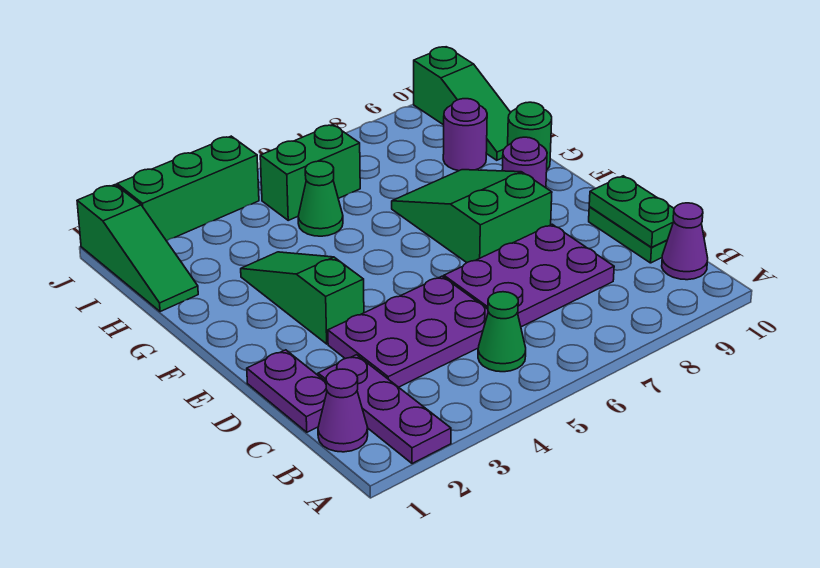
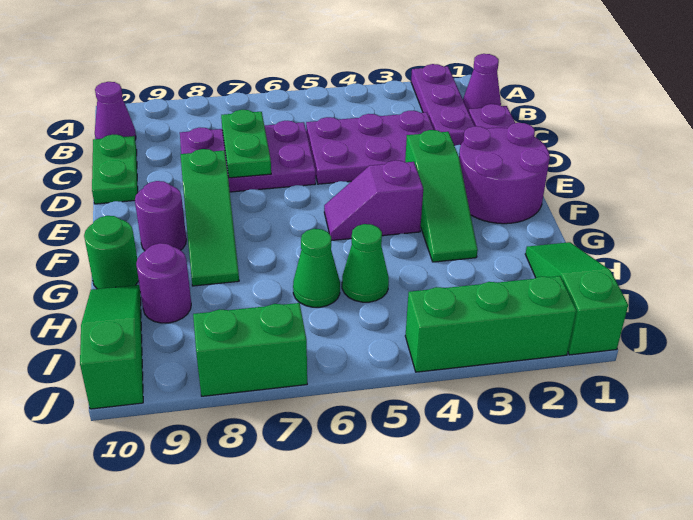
green 1x1 cone [478,292,526,372] -> green 1x1 cone moved to [293,229,340,307]
green 1x2 plate [589,176,674,247] -> green 1x2 plate moved to [221,110,271,178]
none -> purple 2x2 round brick [459,123,550,224]
green 2x3 slope [392,170,552,263] -> green 1x3 slope [181,149,239,286]
none -> purple 1x2 slope [324,160,423,241]
green 1x2 brick [260,125,360,220] -> green 1x2 brick moved to [193,303,307,396]

